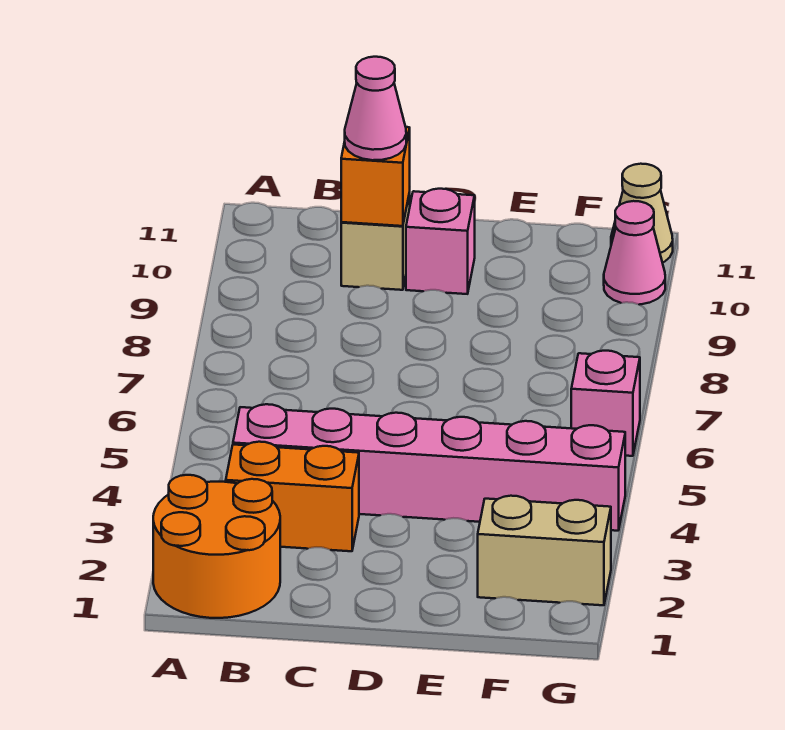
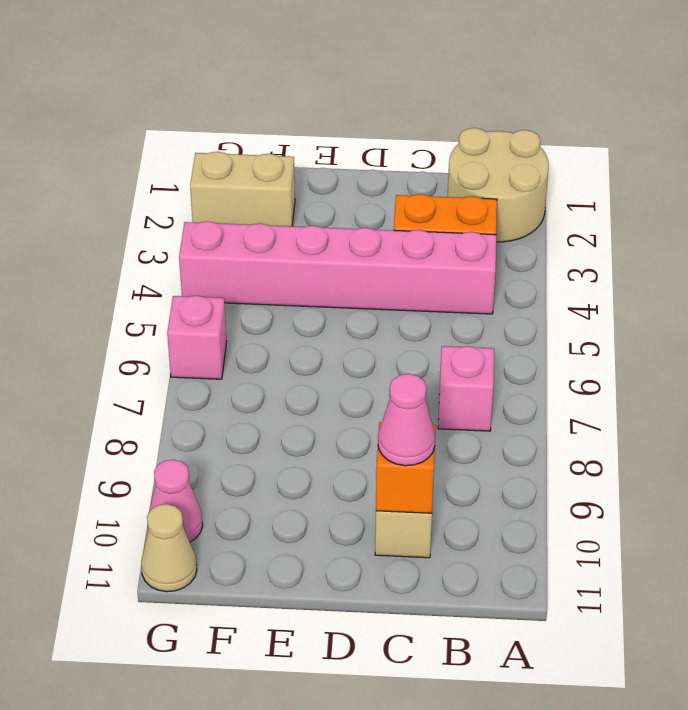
orange 2x2 round brick [153,475,280,618] -> tan 2x2 round brick [448,128,549,242]
pink 1x1 brick [406,189,475,294] -> pink 1x1 brick moved to [438,346,494,431]

